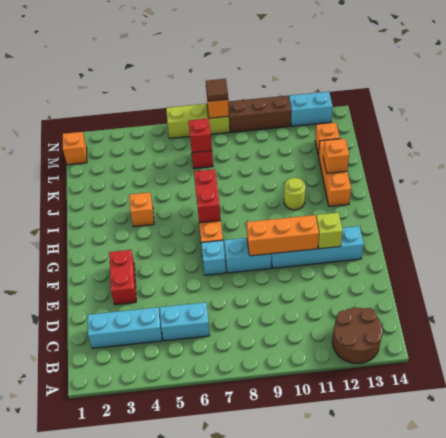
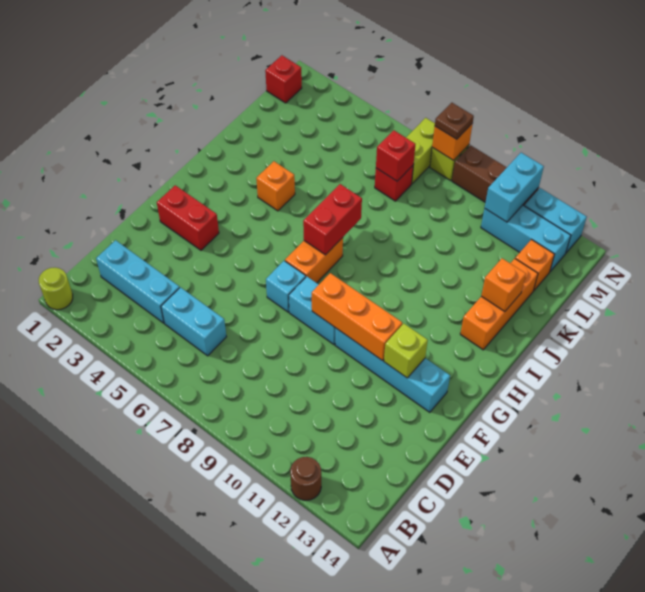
brown 2x2 round brick [332,308,383,364] -> brown 1x1 round brick [290,457,321,500]
red 1x2 brick [109,250,136,305] -> red 1x2 brick turned to [157,185,219,250]
lime 1x1 round brick [284,178,305,210] -> lime 1x1 round brick moved to [39,268,73,310]
orange 1x1 brick [63,132,87,165] -> red 1x1 brick [265,55,302,103]
none -> cyan 1x3 brick [481,205,571,272]
none -> cyan 1x2 brick [485,153,544,222]
lime 1x2 brick [166,104,208,138] -> lime 1x2 brick turned to [406,118,435,184]
brown 1x1 tile [206,79,228,101] -> brown 1x1 plate [435,103,474,139]

